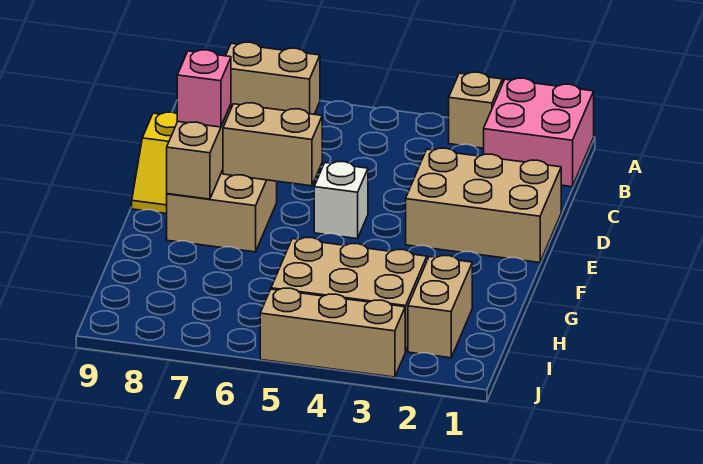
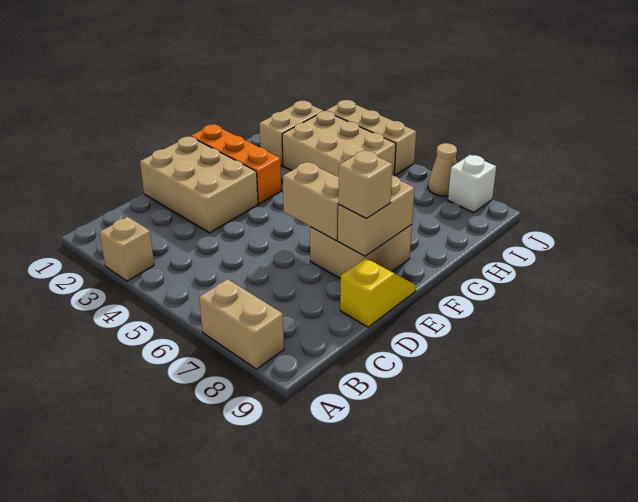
pink 2x2 brick [484,78,594,187] -> none
white 1x1 brick [314,162,368,239] -> white 1x1 brick moved to [448,155,496,213]
pink 1x1 brick [177,50,231,127] -> tan 1x1 brick [338,150,393,219]
none -> orange 1x3 brick [191,124,281,204]
none -> tan 1x1 cone [428,143,457,196]

